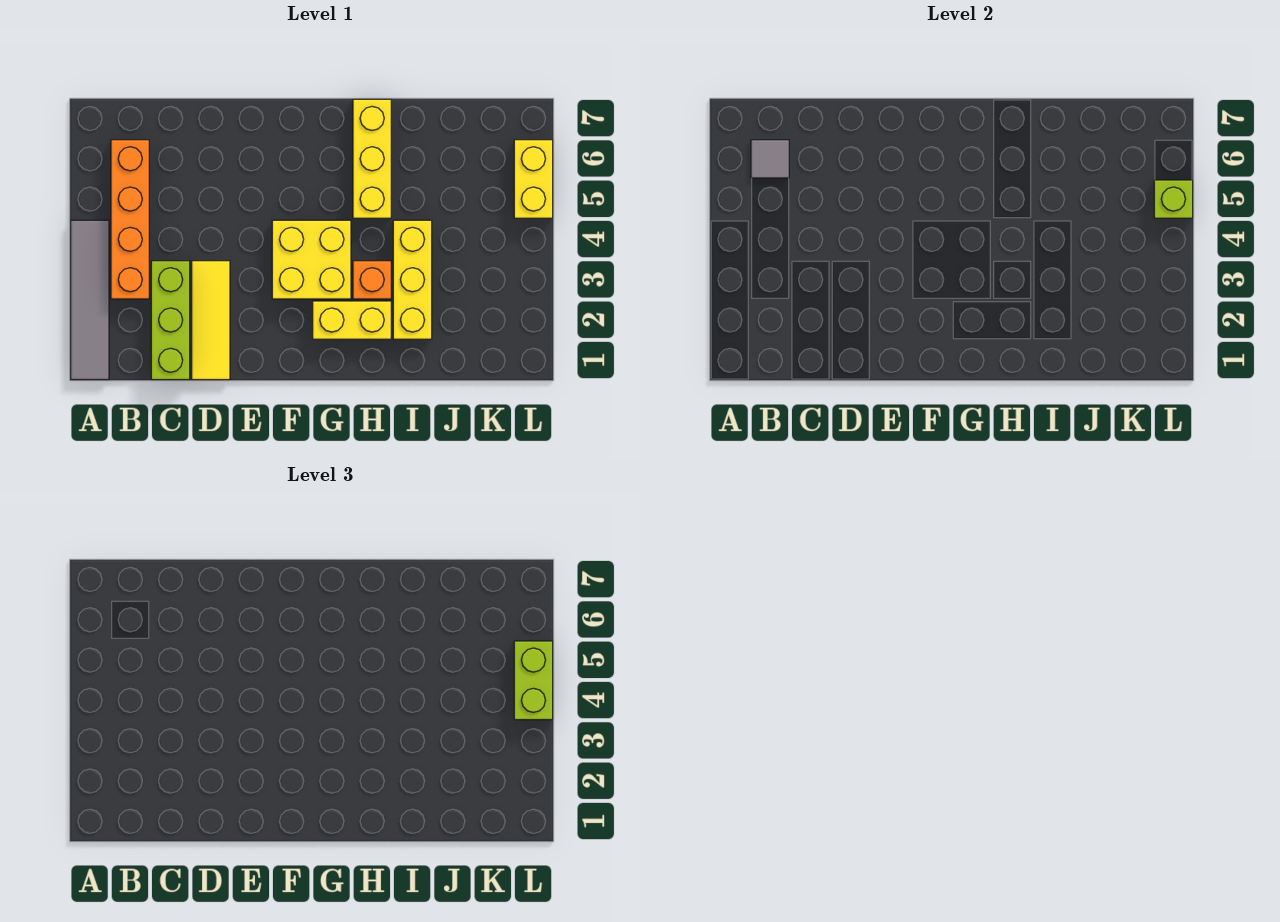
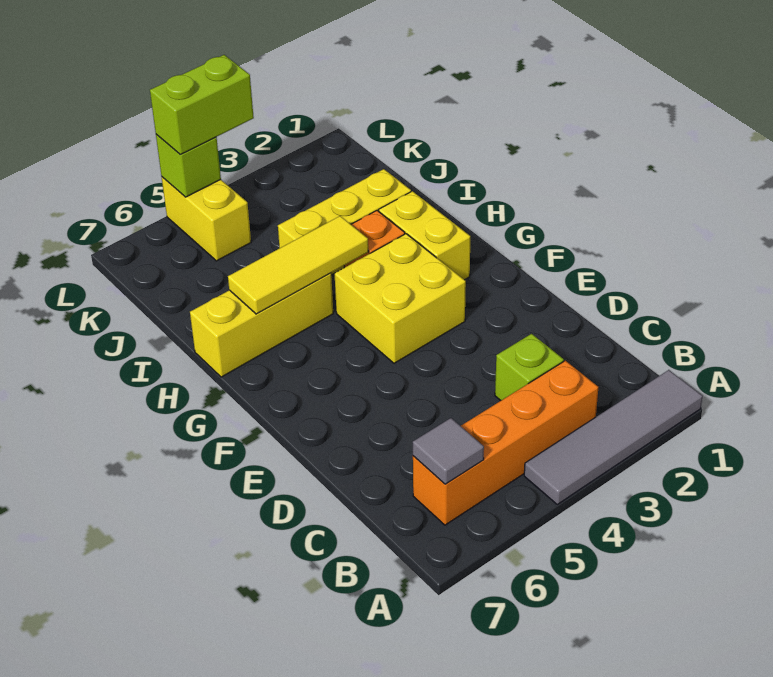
lime 1x3 brick [151,261,190,380] -> lime 1x1 brick [495,334,564,400]
yellow 1x3 tile [192,261,230,380] -> yellow 1x3 tile moved to [228,216,368,314]
yellow 1x2 brick [514,140,553,218] -> yellow 1x2 brick turned to [162,177,251,261]

